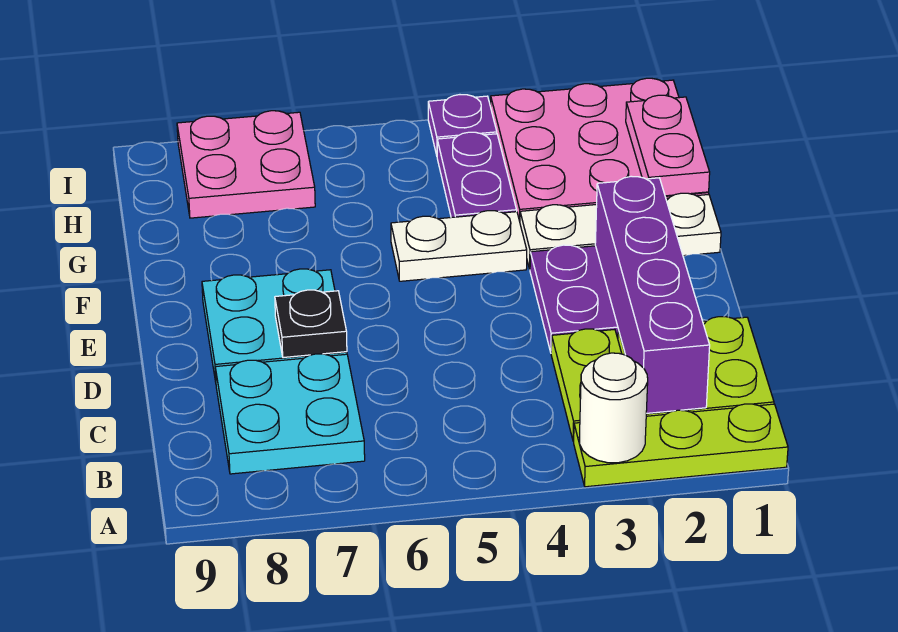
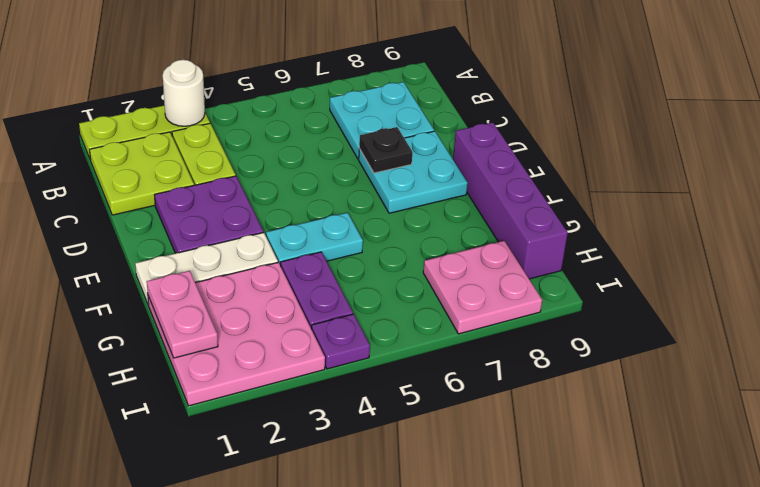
purple 1x4 brick [595,176,710,413] -> purple 1x4 brick moved to [453,122,568,279]
white 1x2 plate [391,211,527,281] -> cyan 1x2 plate [266,213,363,266]

